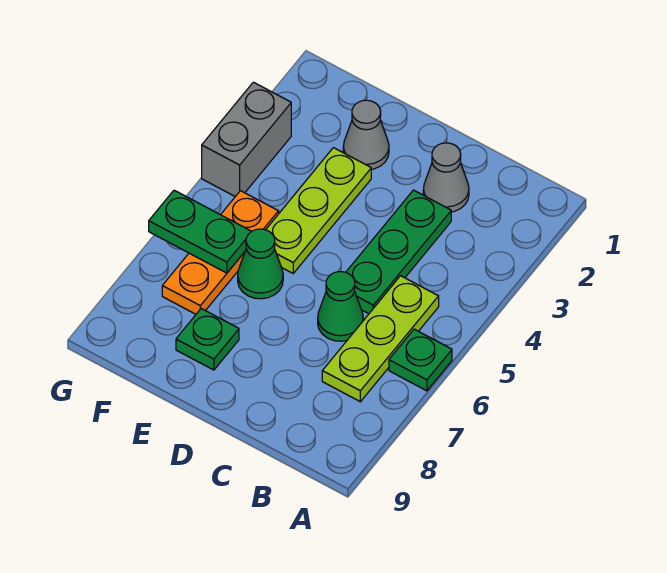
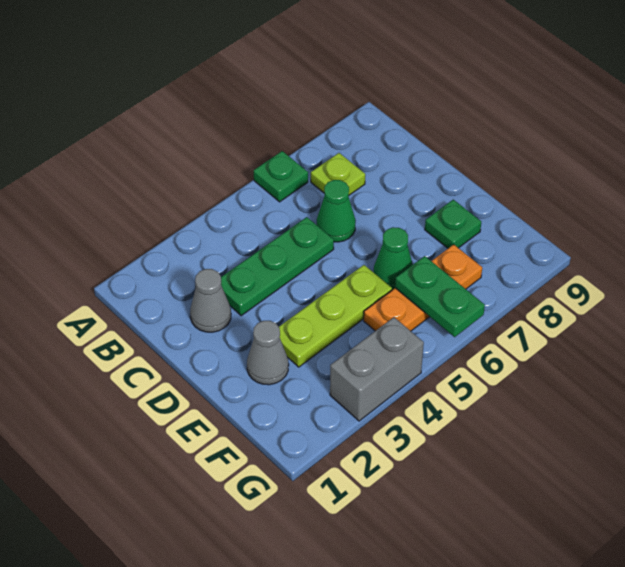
lime 1x3 plate [322,276,439,402] -> lime 1x1 plate [311,153,365,195]

